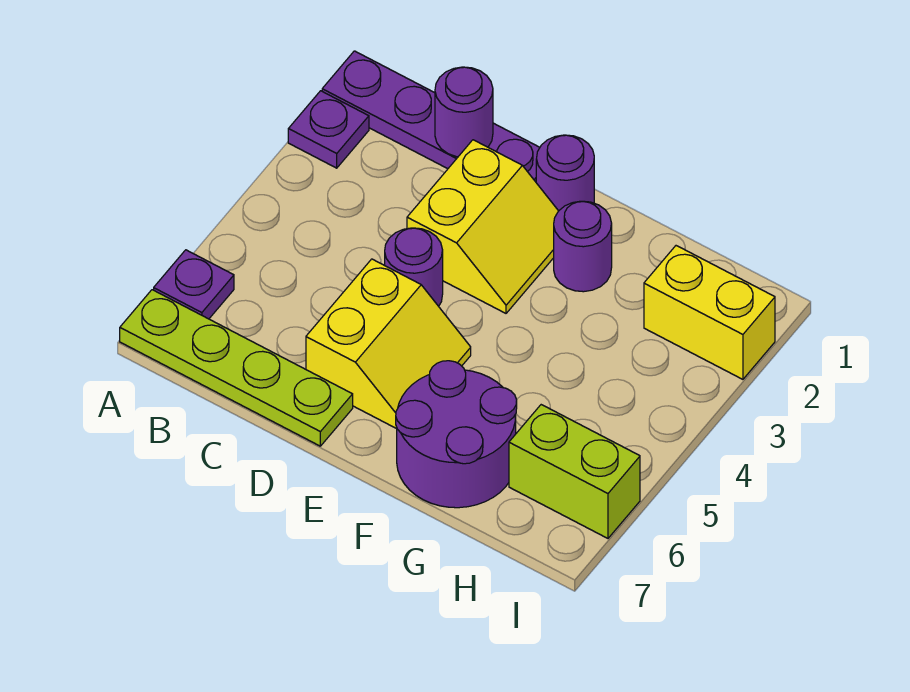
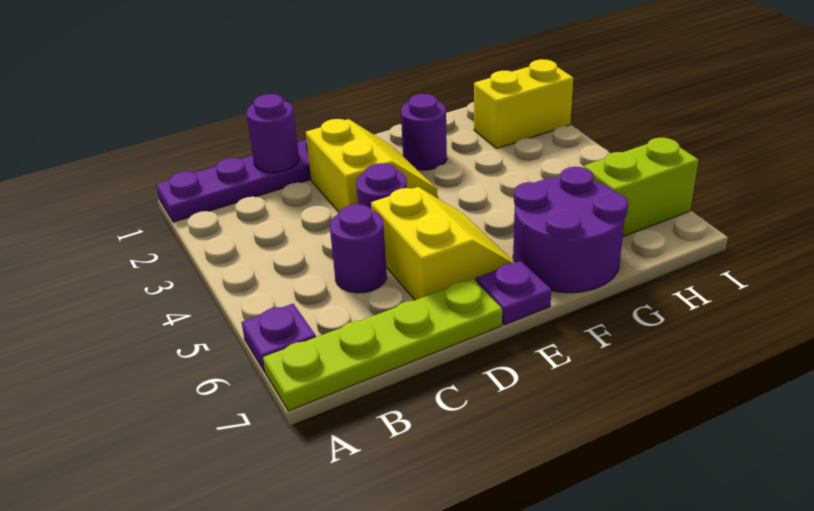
purple 1x1 plate [288,91,369,168] -> purple 1x1 plate moved to [475,261,551,325]
purple 1x1 round brick [536,135,594,211] -> purple 1x1 round brick moved to [330,204,387,293]

